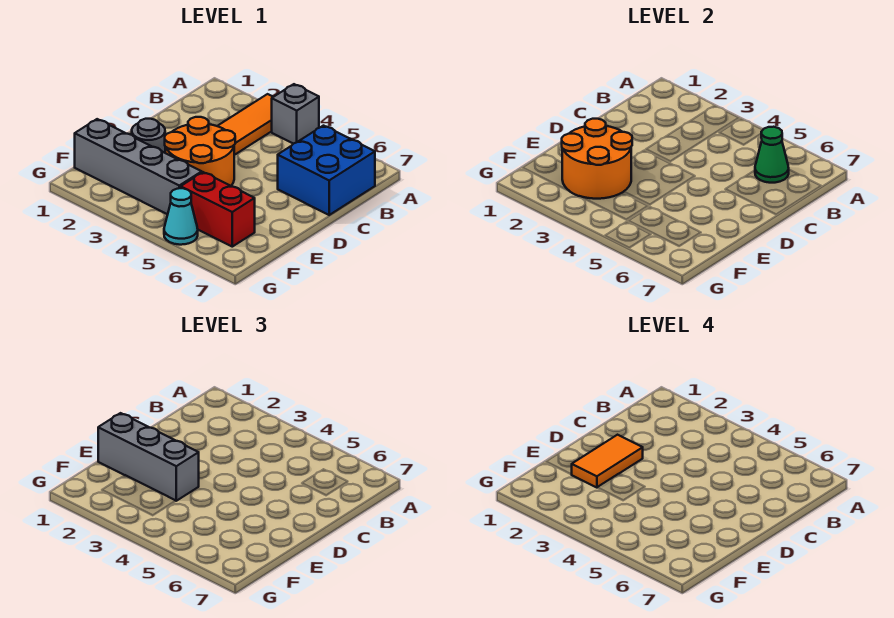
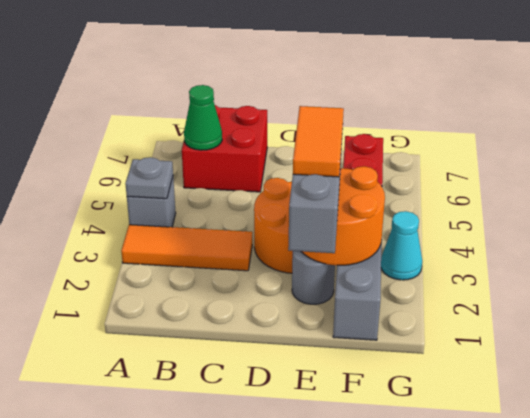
none -> grey 1x1 plate [125,157,173,199]
blue 2x2 brick [278,126,375,215] -> red 2x2 brick [182,105,267,192]
orange 1x2 tile [571,435,643,488] -> orange 1x2 tile turned to [293,106,344,177]
cyan 1x1 cone [164,188,198,245] -> cyan 1x1 cone moved to [381,211,422,280]

